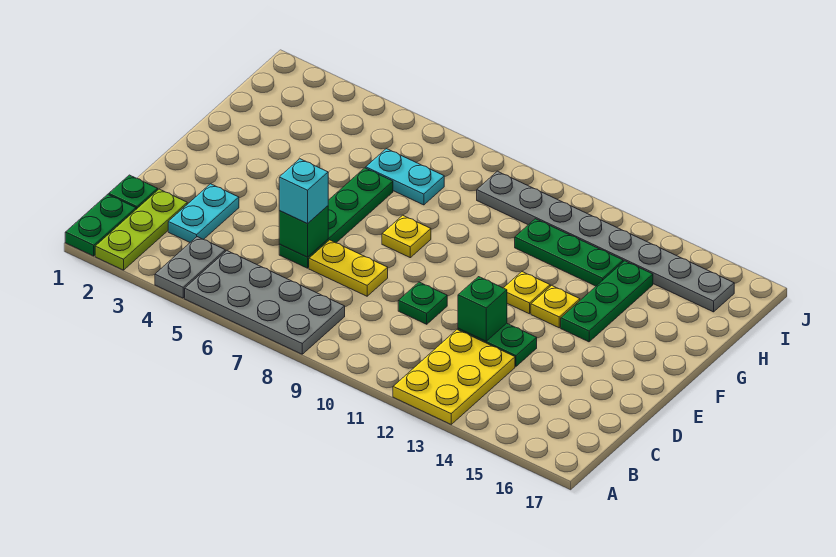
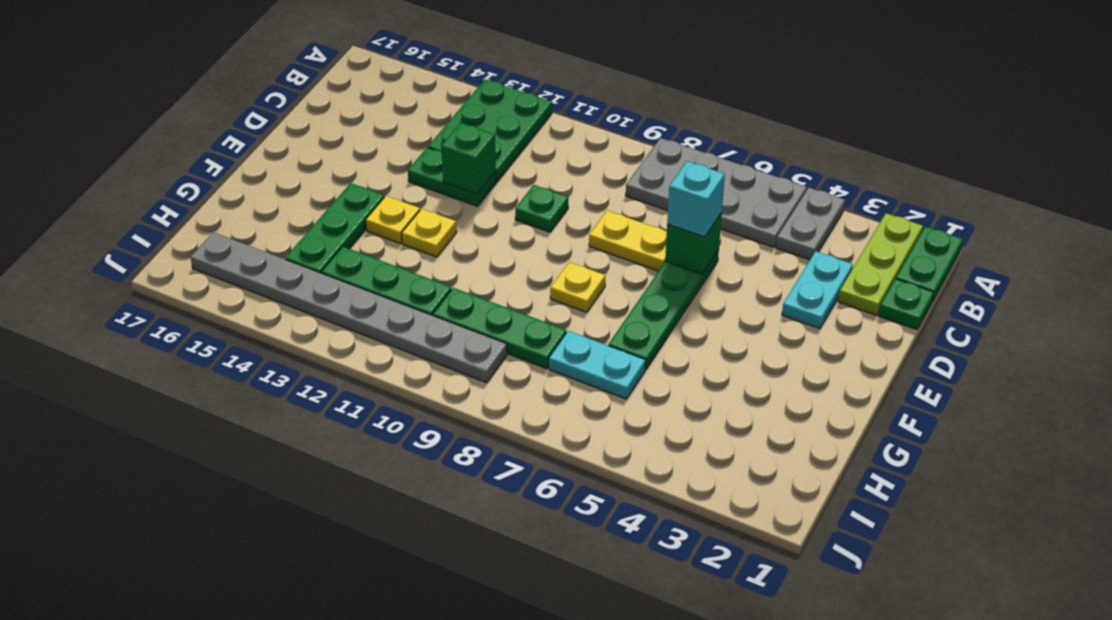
yellow 2x3 plate [393,330,515,424] -> green 2x3 plate [428,79,552,182]
none -> green 1x3 plate [433,288,566,369]

